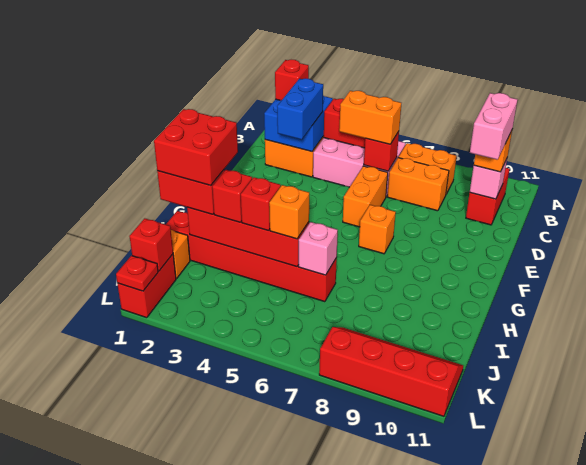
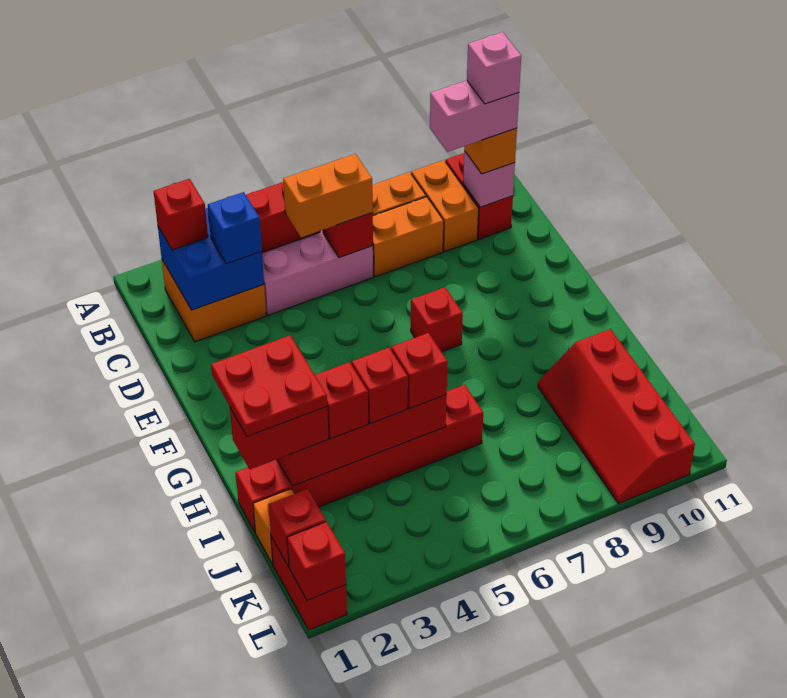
blue 1x2 brick [277,78,323,139] -> blue 1x1 brick [208,192,262,264]
pink 1x2 brick [470,93,518,160] -> pink 1x2 brick turned to [430,81,519,152]
orange 1x2 brick [343,166,388,227] -> orange 1x2 brick moved to [411,160,479,252]
orange 1x1 brick [359,205,396,254] -> red 1x1 brick [411,287,463,352]
red 2x2 brick [154,109,238,186] -> red 2x2 plate [211,335,327,436]
orange 1x1 brick [269,185,309,239] -> red 1x1 brick [391,333,448,408]
pink 1x1 brick [299,222,338,275] -> pink 1x1 brick moved to [467,32,521,104]
red 2x4 slope [319,327,463,416] -> red 2x4 slope turned to [538,329,695,504]
red 1x1 plate [116,256,158,291] -> red 1x1 brick [287,522,346,600]

